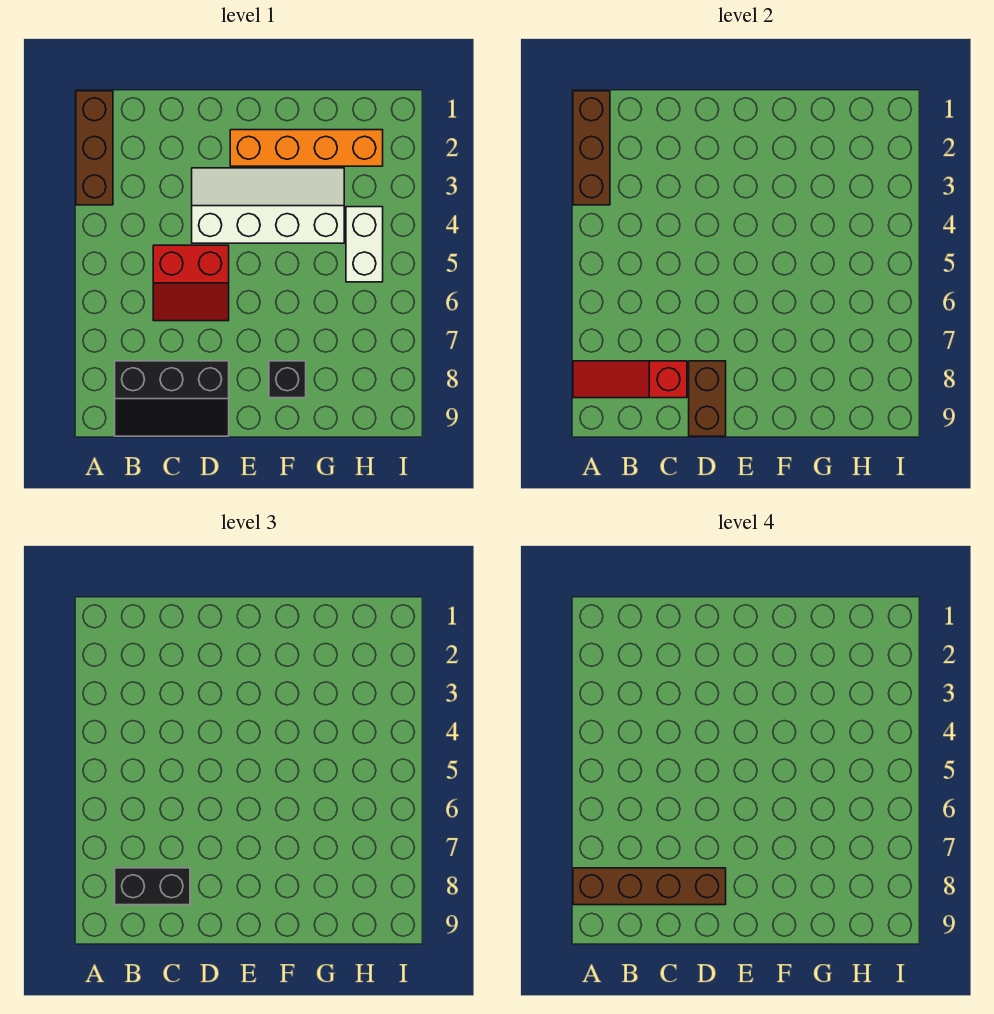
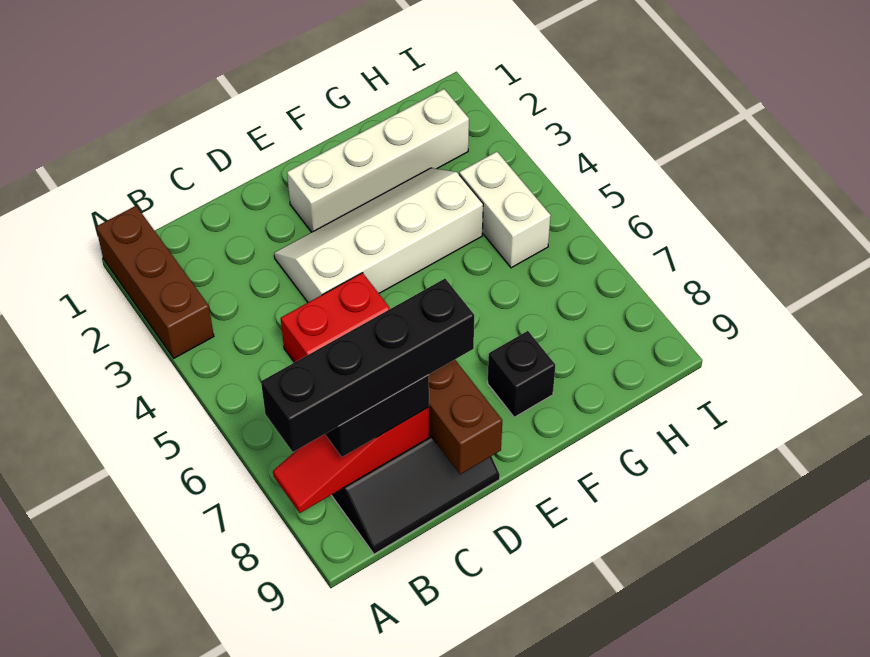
brown 1x3 brick [573,91,610,205] -> none
brown 1x4 brick [573,868,726,905] -> black 1x4 brick [261,279,474,452]
orange 1x4 brick [230,130,383,166] -> white 1x4 brick [287,89,469,232]

